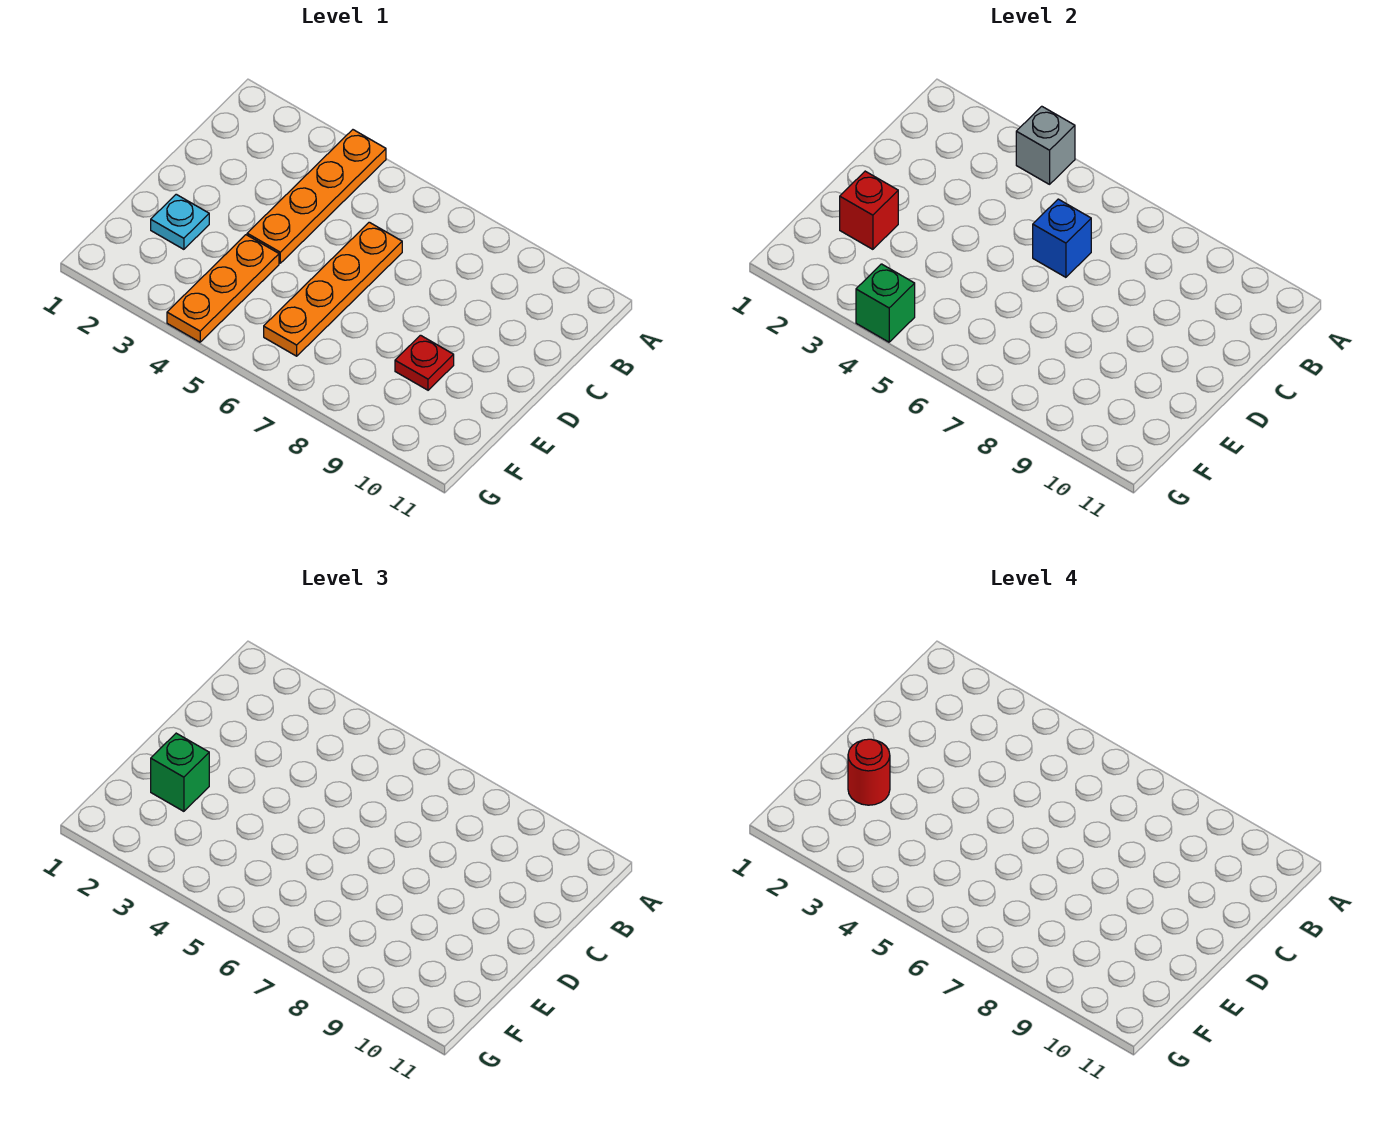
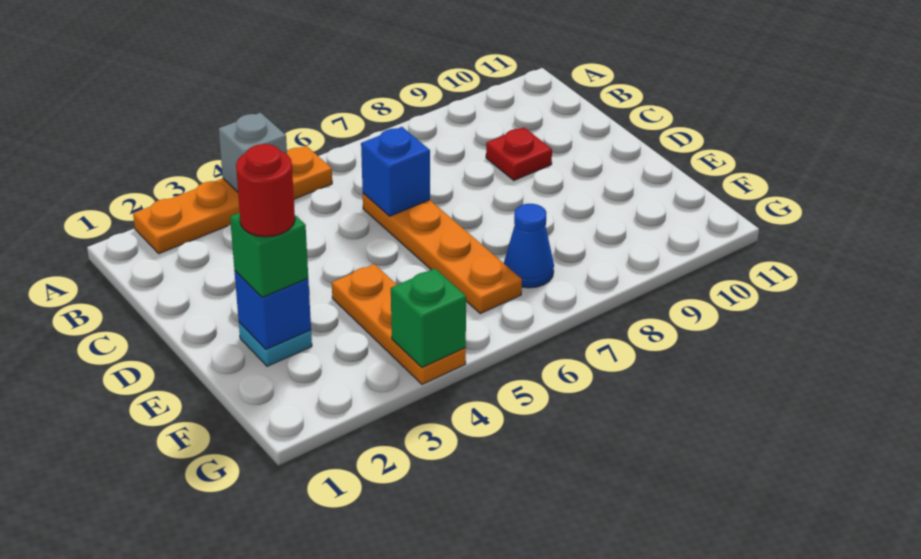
orange 1x4 plate [247,130,386,263] -> orange 1x4 plate turned to [133,146,332,254]
red 1x1 brick [840,171,898,249] -> blue 1x1 brick [235,271,311,349]
red 1x1 plate [395,335,454,390] -> red 1x1 plate moved to [486,127,552,180]
none -> blue 1x1 cone [504,204,554,288]

